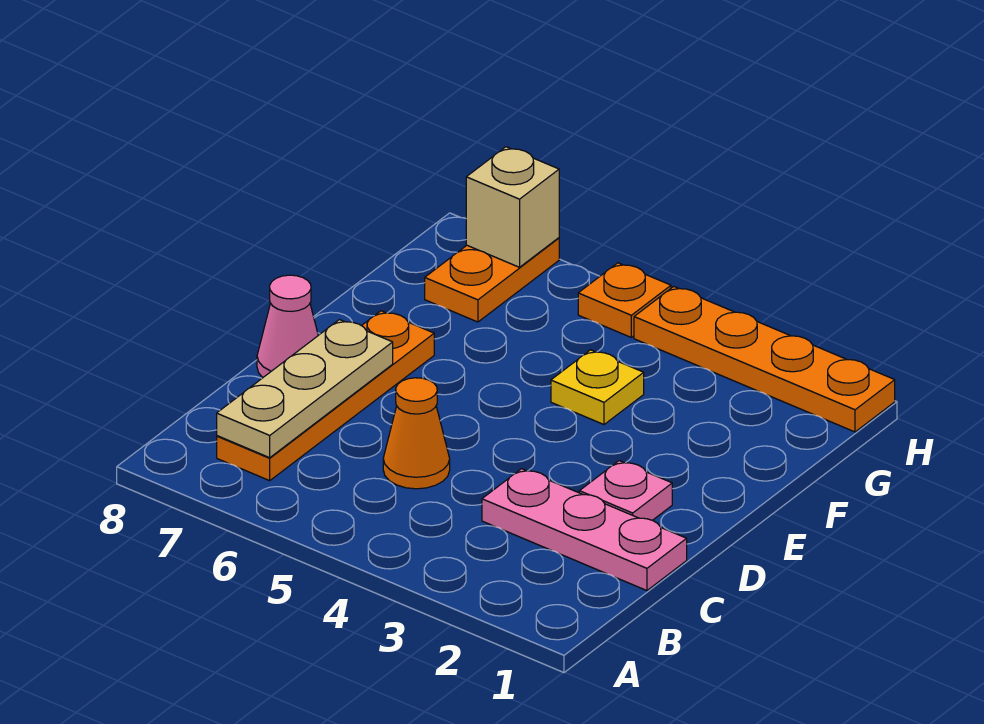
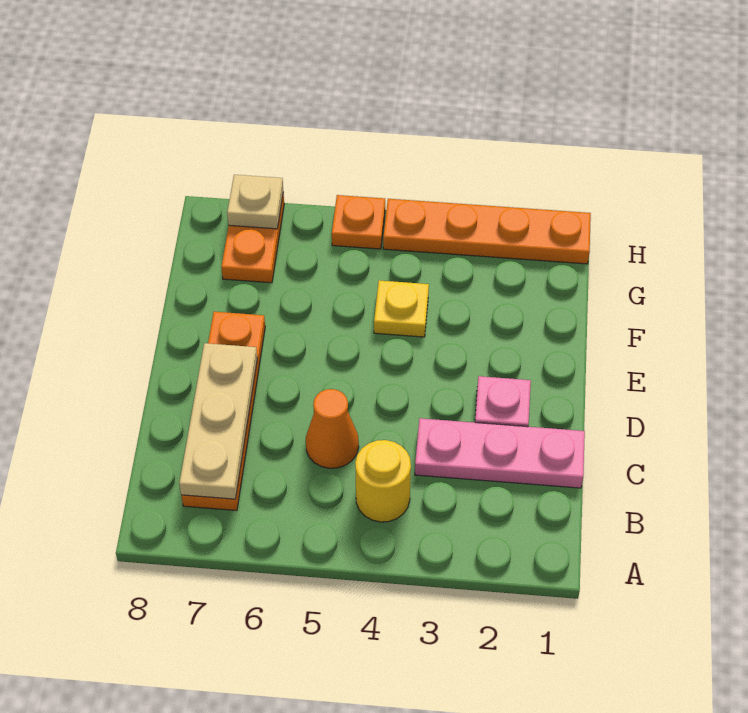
none -> yellow 1x1 round brick [355,440,411,522]
pink 1x1 cone [257,275,318,377] -> none
tan 1x1 brick [466,147,559,267] -> tan 1x1 plate [227,175,283,229]

